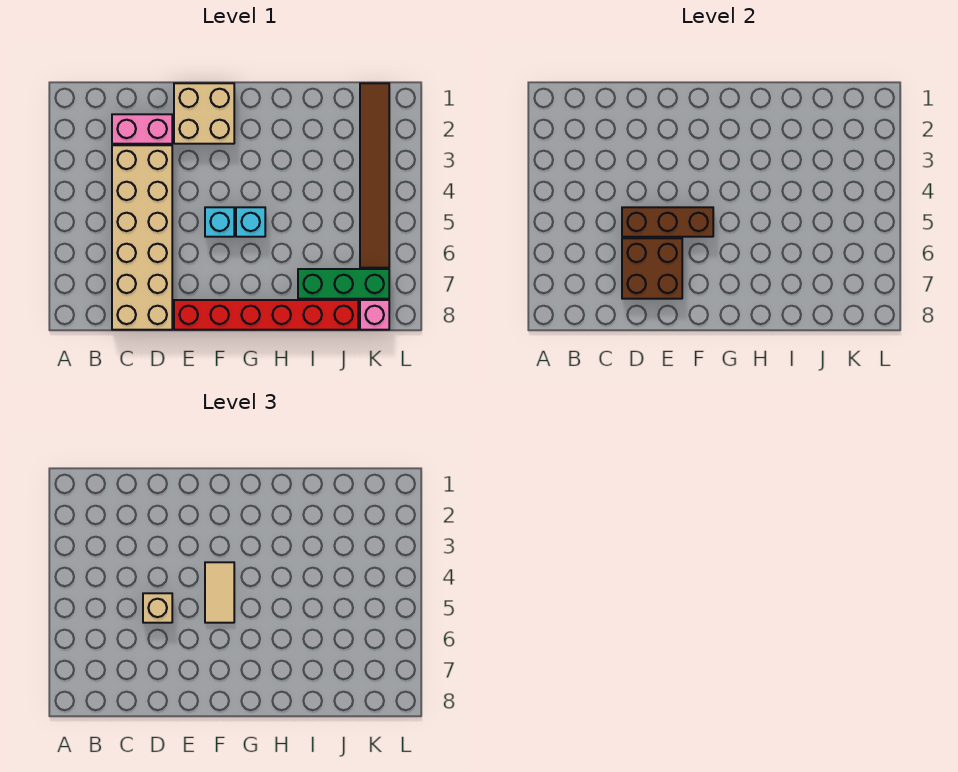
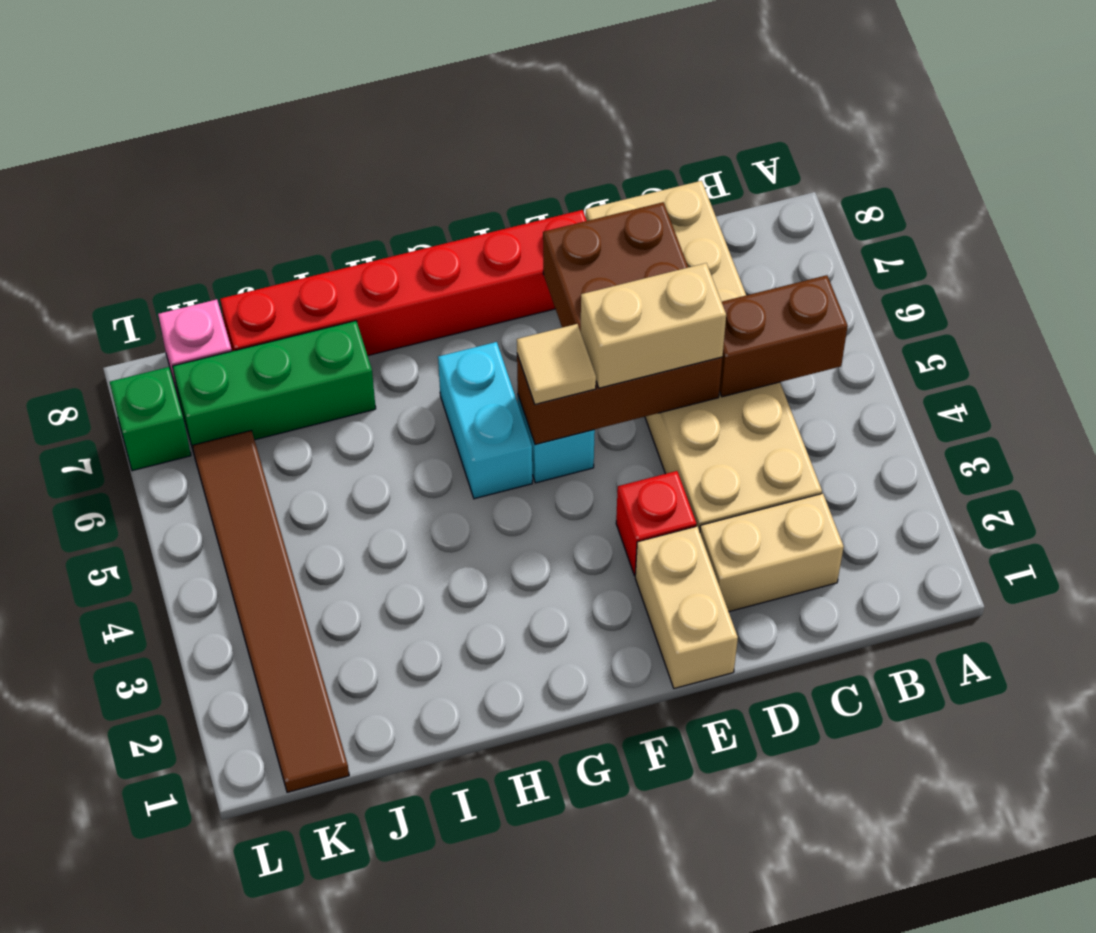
none -> brown 1x2 brick [719,275,848,397]
pink 1x2 brick [112,114,172,144] -> tan 1x2 brick [700,493,844,612]
tan 1x1 brick [143,593,172,623] -> tan 1x2 brick [581,263,726,388]
tan 2x2 brick [174,83,234,144] -> tan 1x2 brick [635,526,738,688]
none -> red 1x1 brick [616,471,696,576]
tan 1x2 tile [205,562,234,623] -> tan 1x1 tile [517,324,596,404]
cyan 1x1 brick [236,207,265,237] -> cyan 1x2 brick [438,342,532,499]
none -> green 1x1 brick [110,367,191,471]

